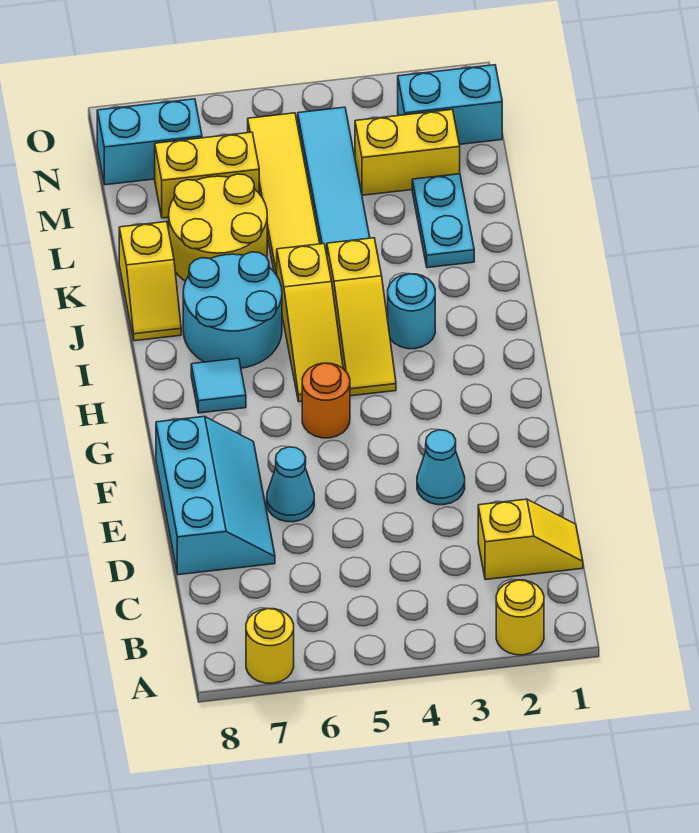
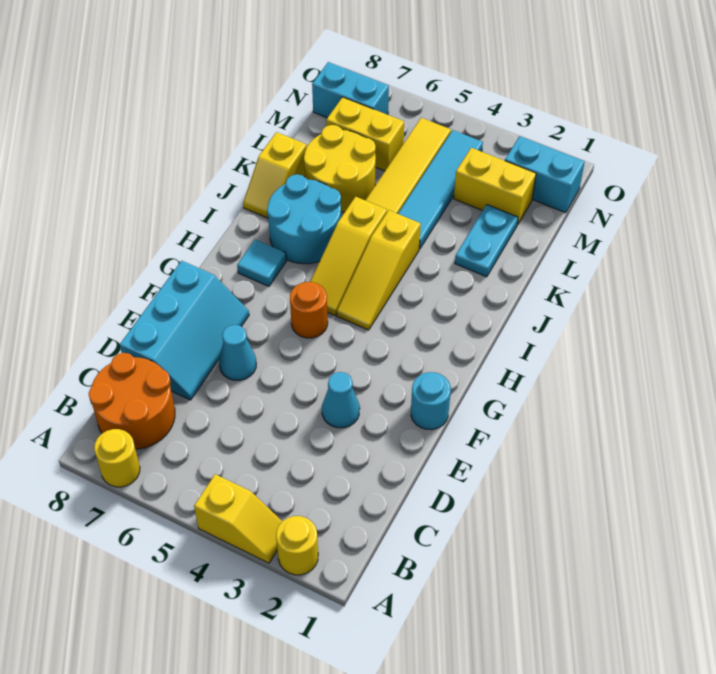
none -> orange 2x2 round brick [89,353,175,449]
yellow 1x2 slope [478,499,583,580] -> yellow 1x2 slope moved to [194,474,282,563]
cyan 1x1 round brick [388,274,435,349] -> cyan 1x1 round brick moved to [411,372,451,430]

